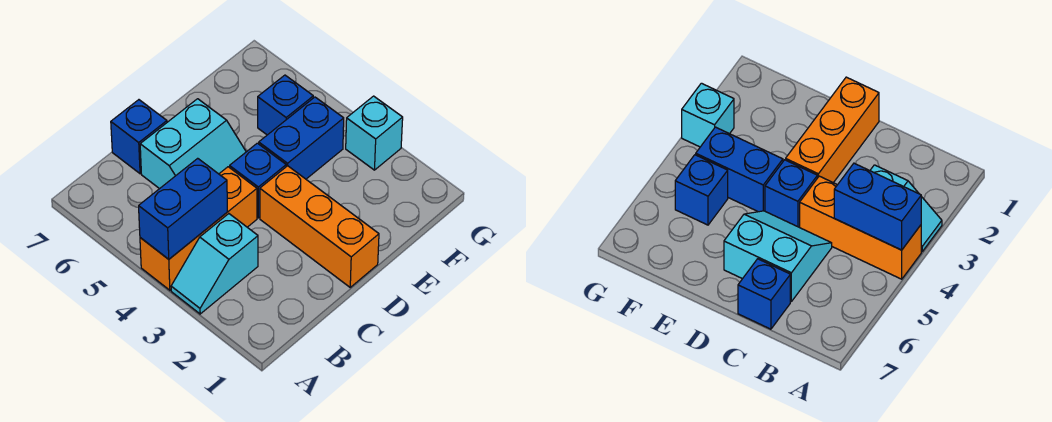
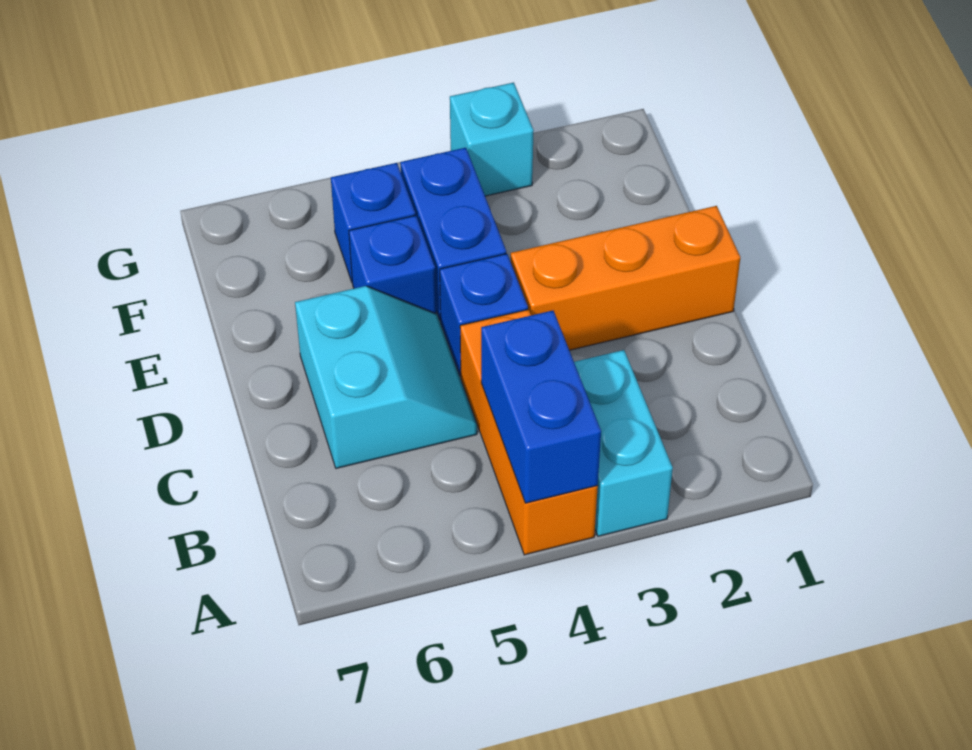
cyan 1x2 slope [171,214,258,314] -> cyan 1x2 brick [574,350,673,536]
blue 1x1 brick [111,100,167,174] -> blue 1x1 brick moved to [349,215,436,314]

